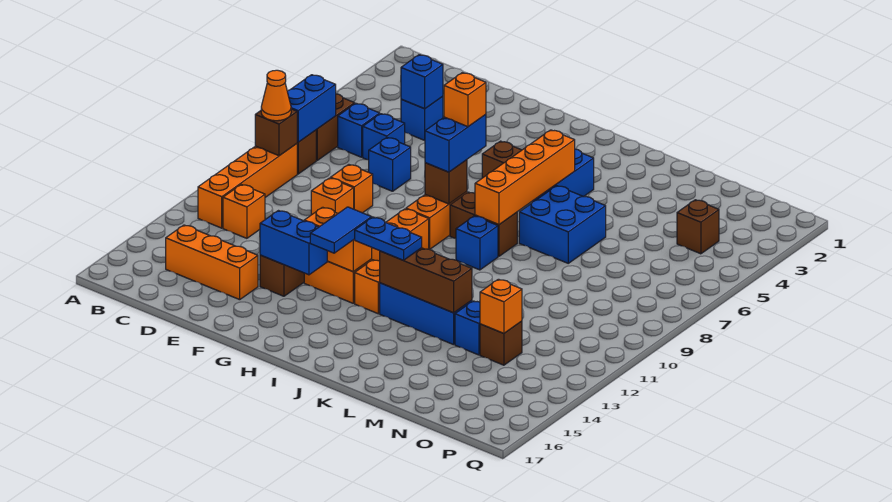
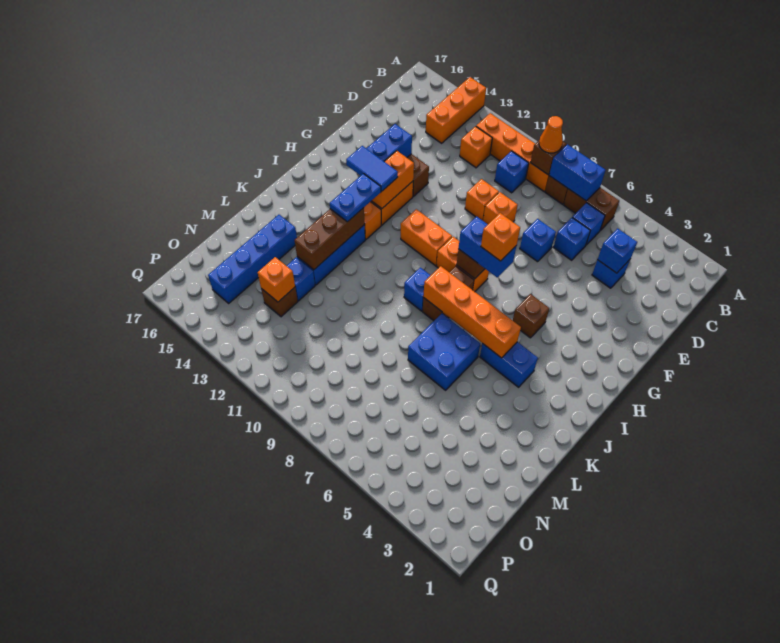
none -> blue 1x1 brick [495,151,529,193]
orange 1x3 brick [166,225,258,300] -> orange 1x3 brick moved to [426,77,486,143]
none -> blue 1x4 brick [208,215,297,303]
brown 1x1 brick [677,200,719,254] -> none

